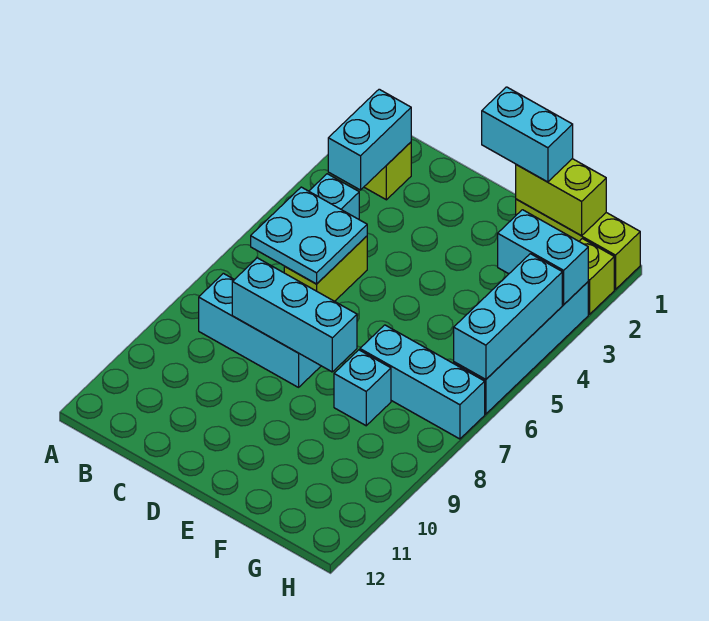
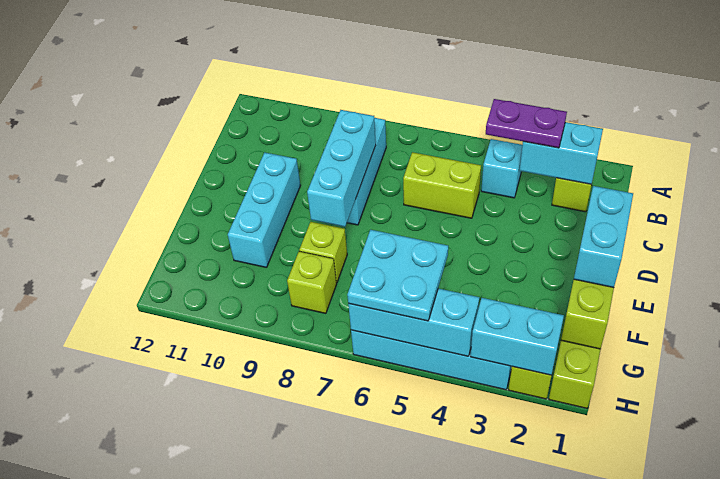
none -> purple 1x2 plate [486,99,567,148]
cyan 2x2 plate [251,187,367,284] -> cyan 2x2 plate moved to [347,230,448,321]
cyan 1x3 brick [360,325,485,439] -> cyan 1x3 brick moved to [228,152,301,268]
cyan 1x1 brick [334,350,391,426] -> lime 1x1 brick [299,222,347,283]
cyan 1x2 brick [498,210,588,305] -> cyan 1x2 brick turned to [471,298,564,375]
none -> lime 1x1 brick [287,251,337,313]

